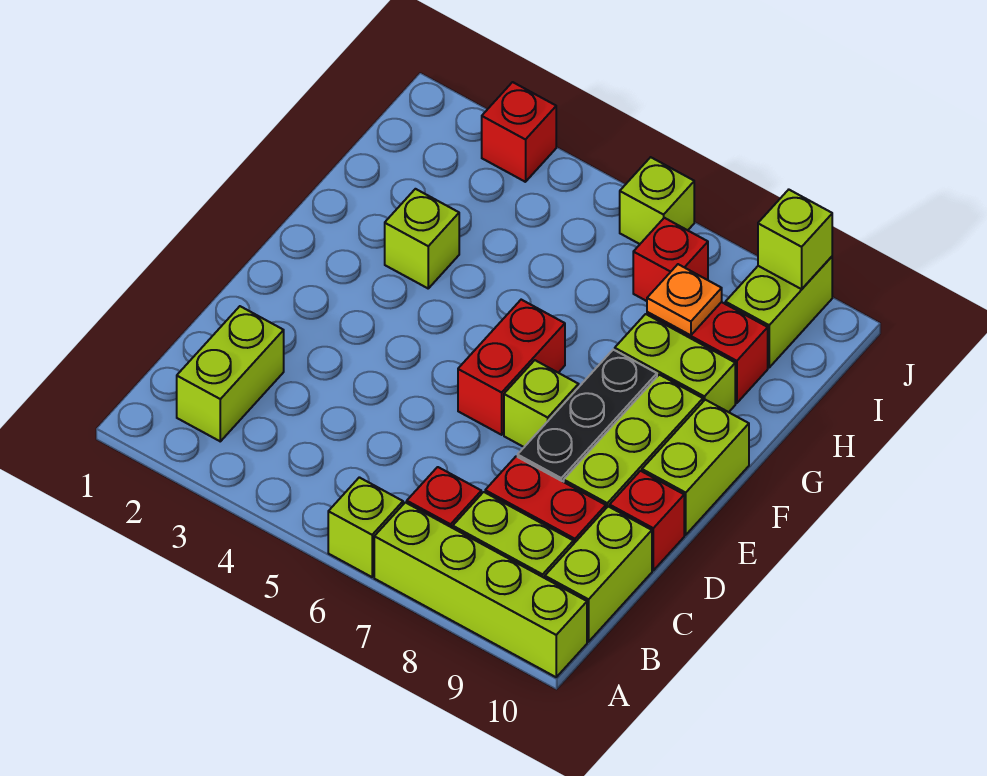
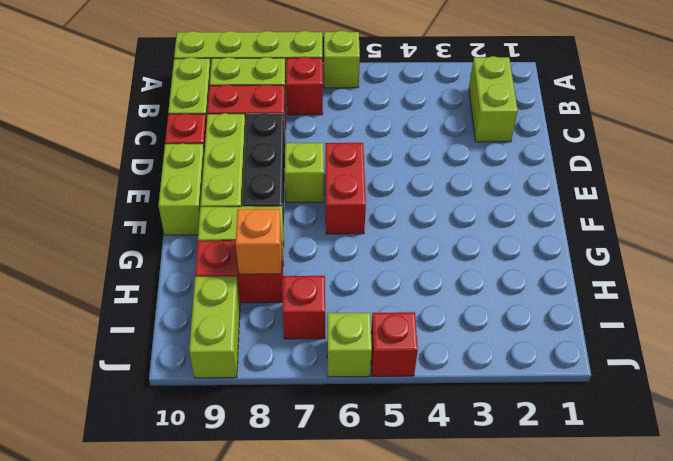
lime 1x1 brick [385,189,459,288] -> none
orange 1x1 plate [647,264,722,335] -> orange 1x1 brick [236,209,282,274]
red 1x1 brick [482,82,556,182] -> red 1x1 brick moved to [371,312,418,376]
lime 1x1 brick [758,190,832,289] -> none

